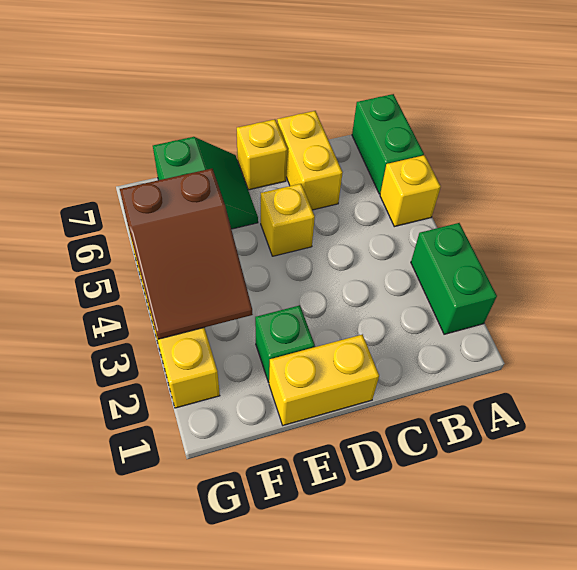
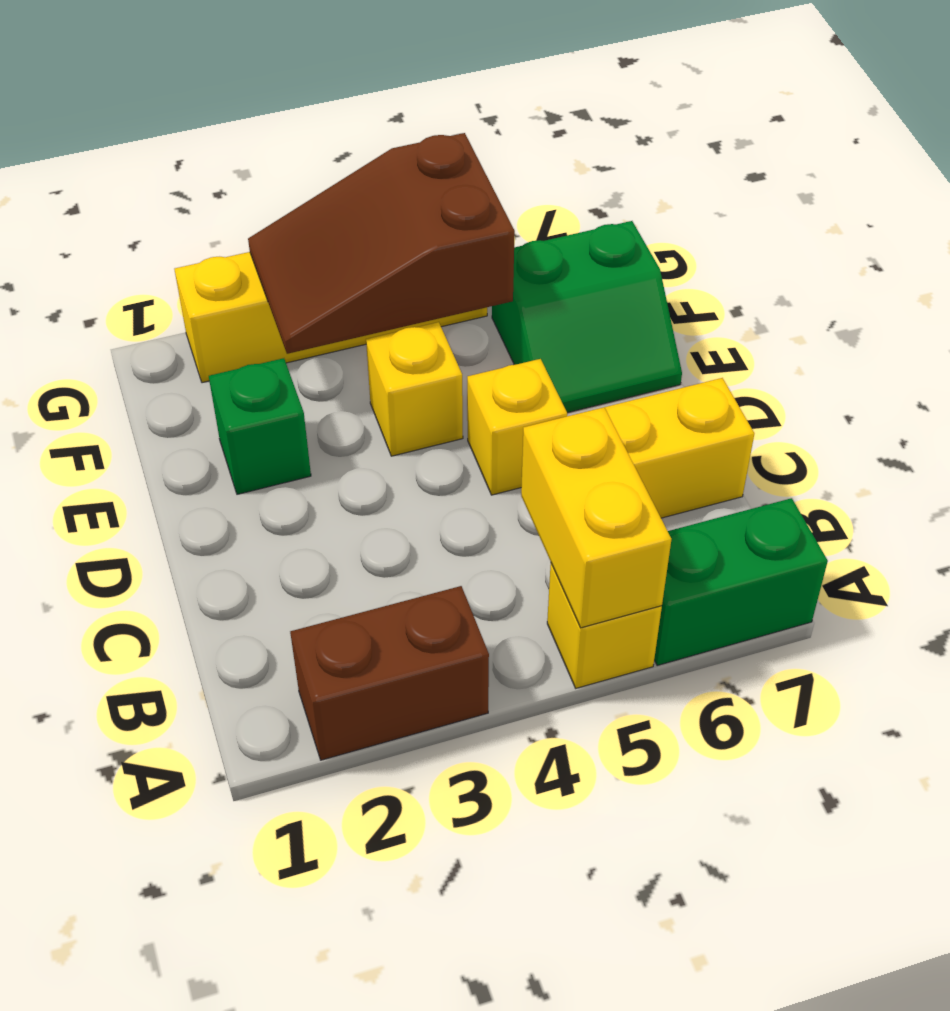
green 1x2 brick [411,223,497,334] -> brown 1x2 brick [290,586,489,760]
yellow 1x2 brick [269,334,379,425] -> yellow 1x2 brick moved to [521,407,671,628]
yellow 1x1 brick [237,119,287,190] -> yellow 1x1 brick moved to [366,322,463,456]

